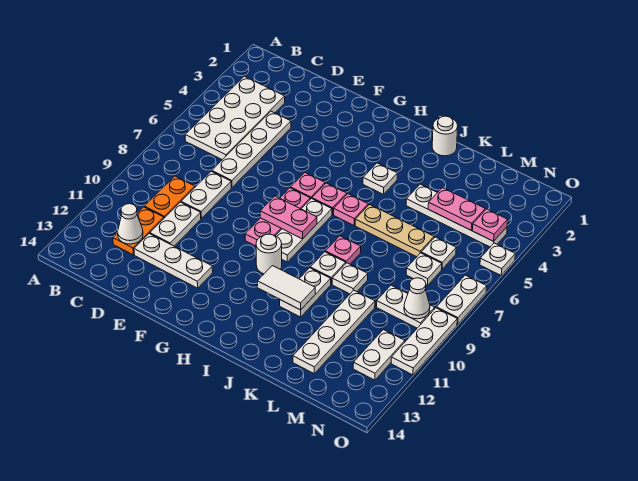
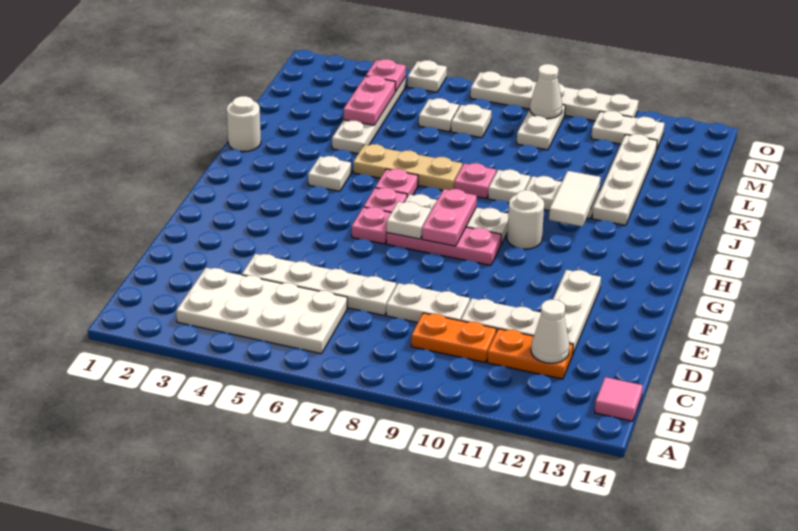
none -> pink 1x1 tile [595,377,643,421]
tan 1x3 plate [355,205,434,257] -> tan 1x3 plate turned to [353,144,462,190]
white 1x1 plate [332,263,368,294] -> white 1x1 plate moved to [387,202,431,239]
white 1x4 plate [293,290,375,373] -> white 1x4 plate turned to [592,134,657,225]

